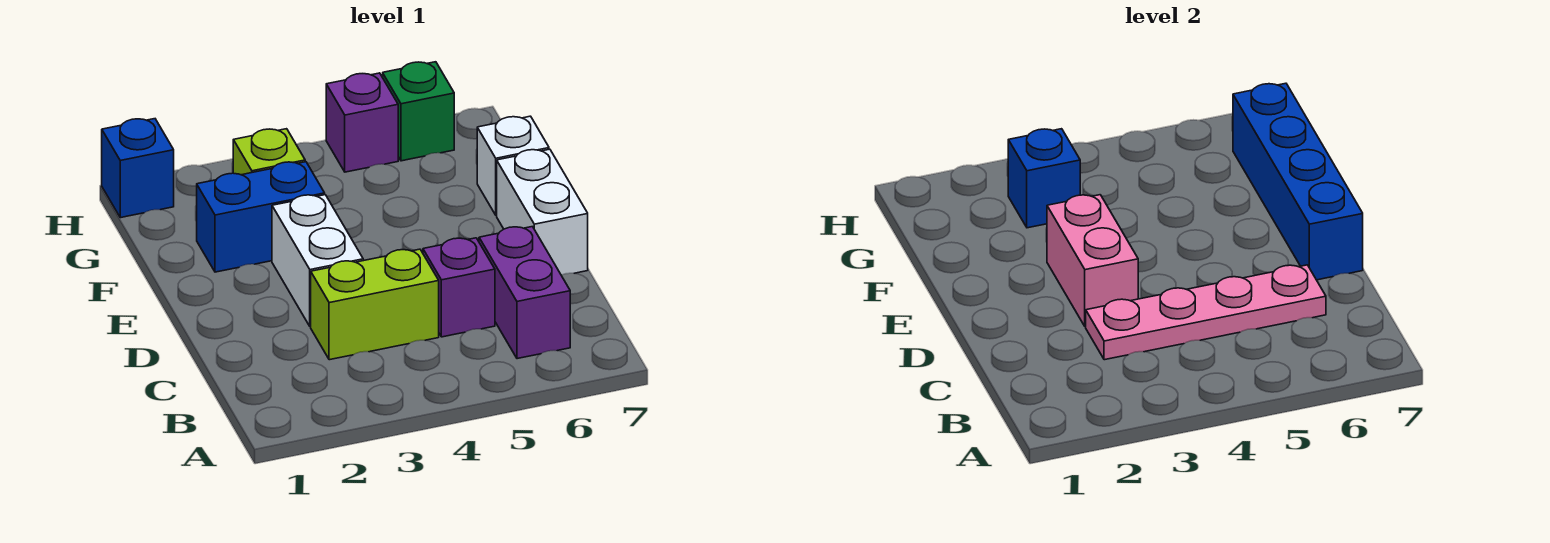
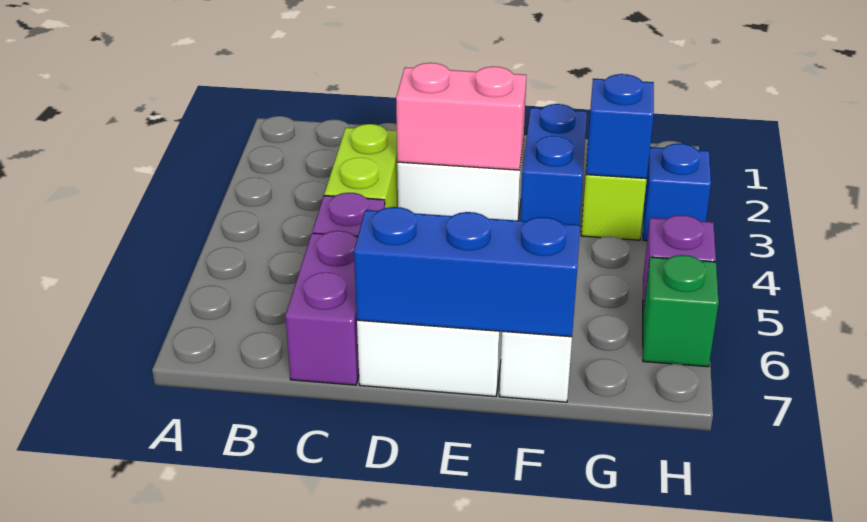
purple 1x2 brick [479,227,570,359] -> purple 1x2 brick turned to [285,231,359,385]
pink 1x4 plate [1086,265,1326,360] -> none
blue 1x4 brick [1233,83,1363,280] -> blue 1x3 brick [354,207,580,337]
blue 1x1 brick [102,119,174,218] -> blue 1x1 brick moved to [643,144,711,241]

